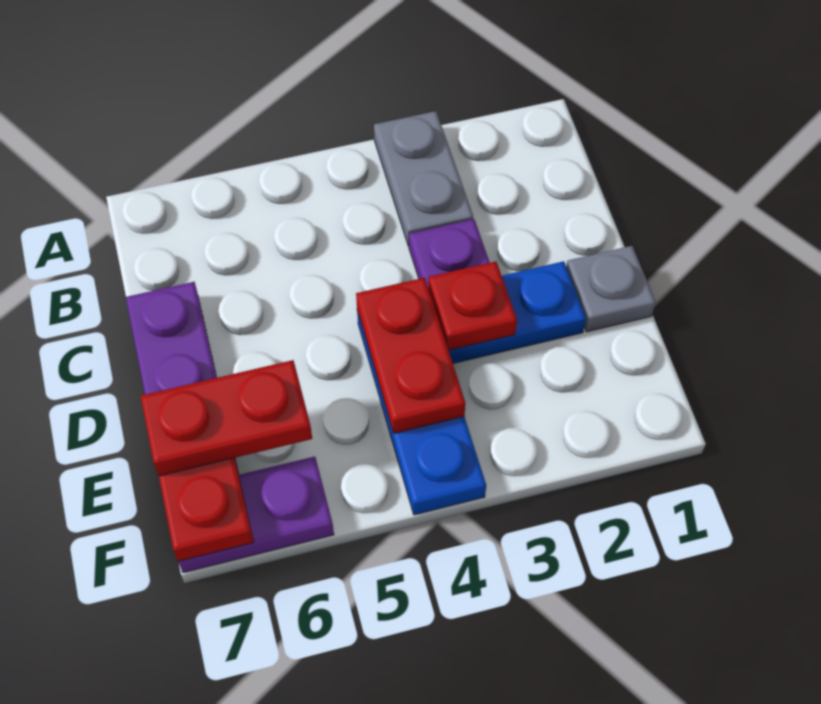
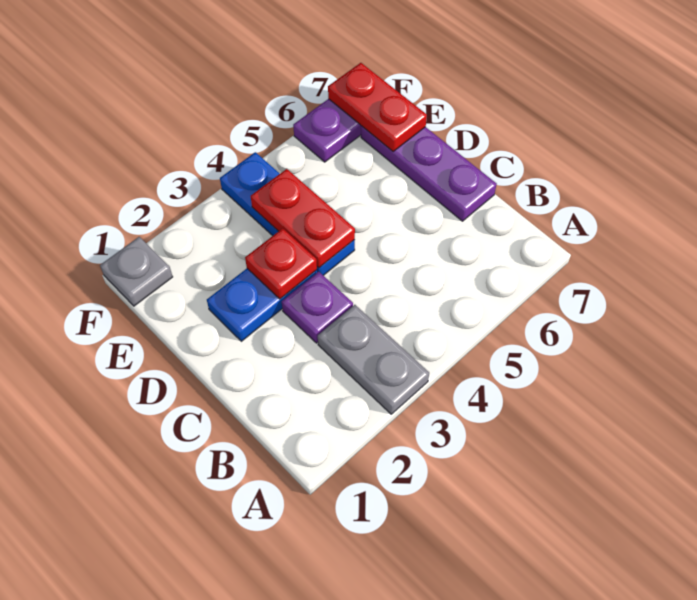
grey 1x1 plate [566,246,656,332] -> grey 1x1 plate moved to [100,237,173,306]
red 1x2 plate [141,360,312,476] -> none

